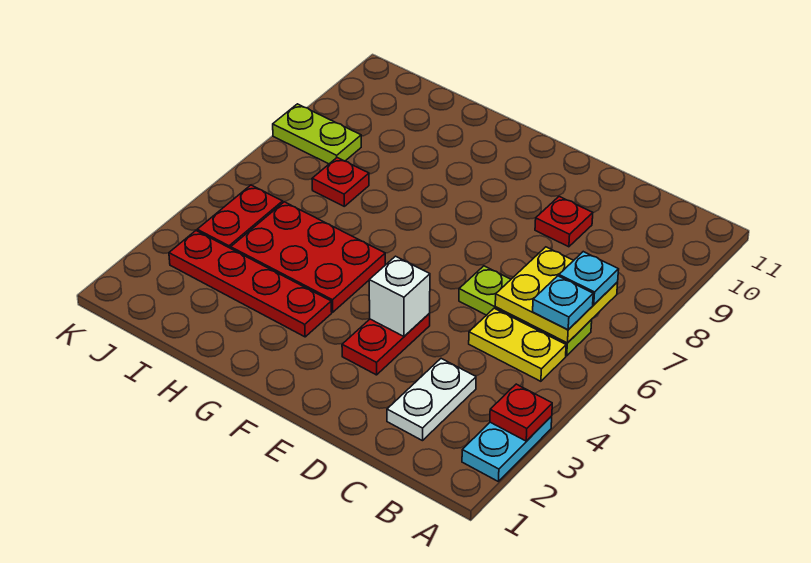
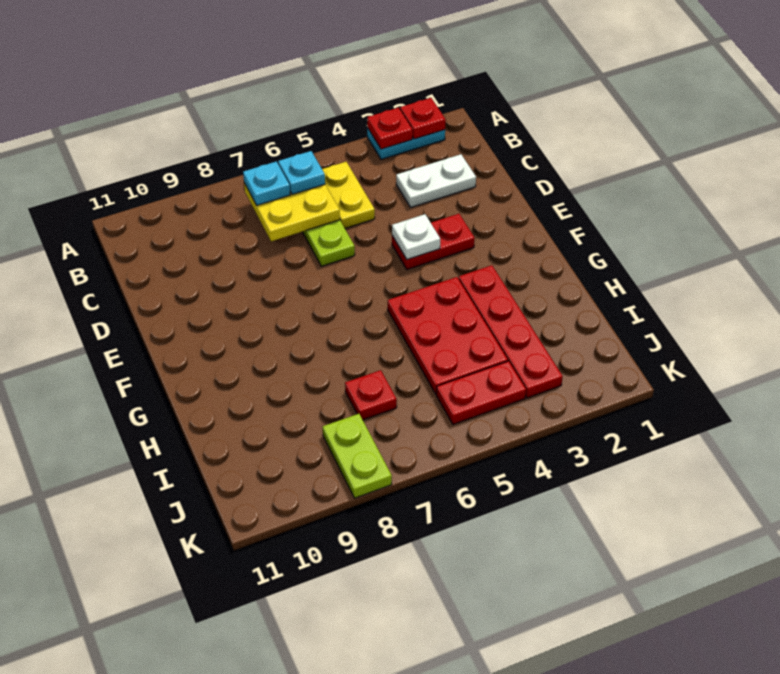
red 1x1 plate [535,197,593,247] -> red 1x1 plate moved to [400,98,446,139]
white 1x1 brick [369,256,430,336] -> white 1x1 plate [392,214,440,259]

